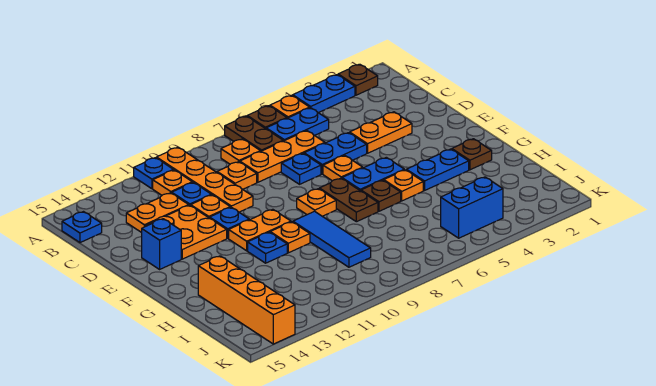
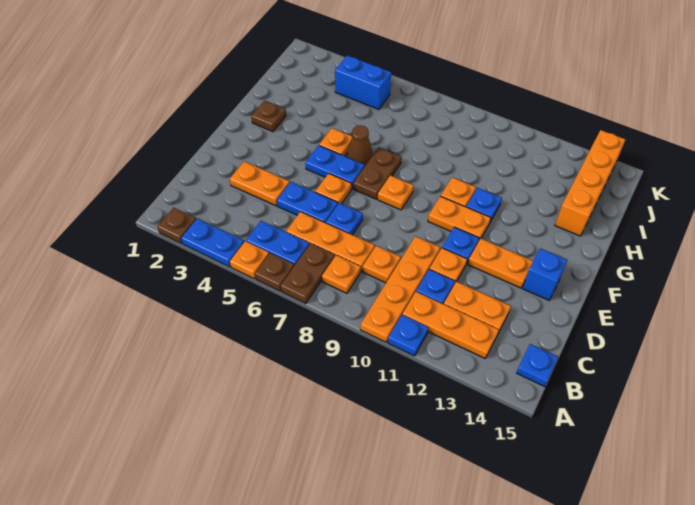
orange 1x1 plate [153,170,192,195] -> orange 1x3 plate [403,292,499,358]
orange 2x2 plate [146,205,227,259] -> orange 1x2 plate [468,239,533,288]
blue 1x2 plate [406,149,469,190] -> none
brown 1x1 plate [361,180,401,211] -> brown 1x1 cone [347,125,373,166]
blue 1x3 tile [293,211,371,267] -> none

